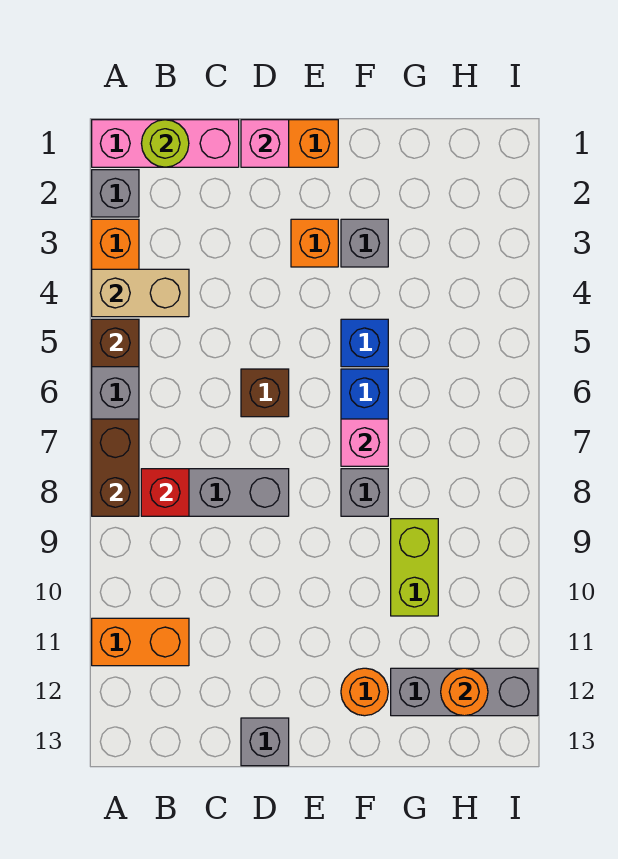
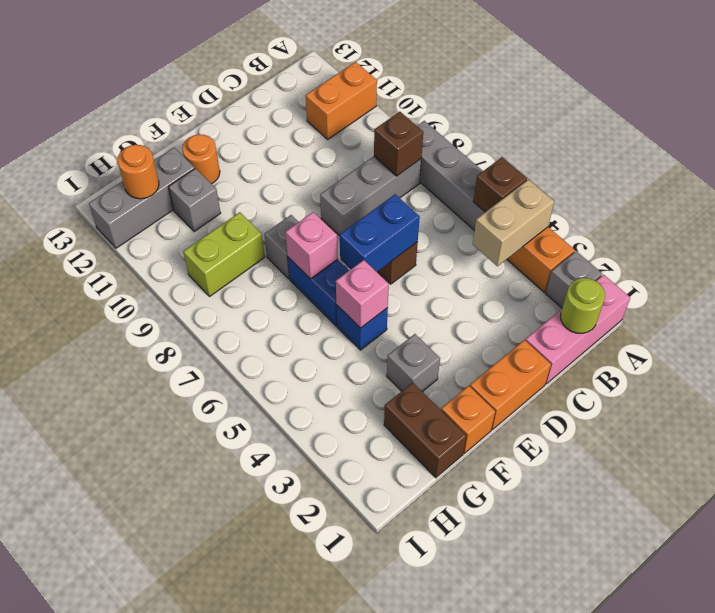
brown 1x2 brick [92,419,139,516] -> brown 1x2 brick moved to [384,383,466,478]
red 1x1 brick [141,469,189,516] -> brown 1x1 brick [374,112,423,176]
pink 1x1 brick [241,120,289,167] -> pink 1x1 brick moved to [336,260,389,328]
none -> blue 1x2 brick [340,194,420,272]
grey 1x1 brick [241,718,289,766] -> grey 1x1 brick moved to [168,169,220,232]
orange 1x1 brick [291,219,338,267] -> orange 1x1 brick moved to [441,386,495,453]
lime 1x2 brick [391,519,438,616] -> lime 1x2 brick turned to [183,212,265,296]

